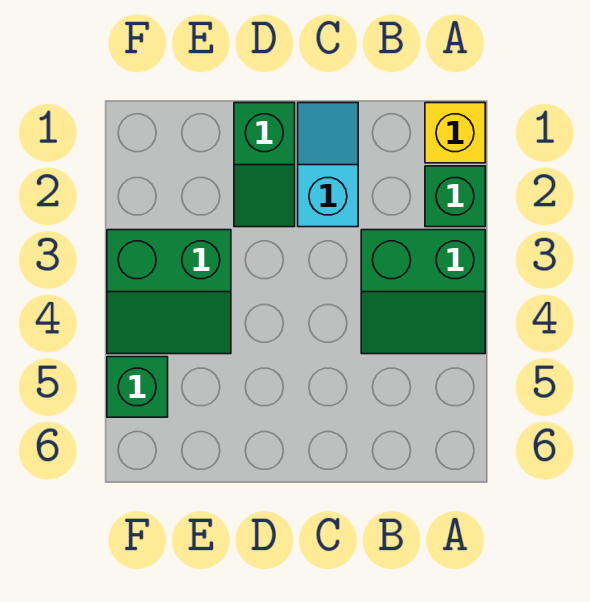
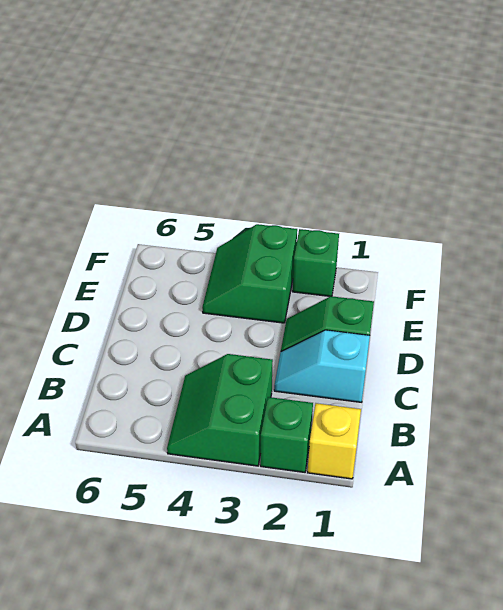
cyan 1x2 slope [298,103,358,227] -> cyan 1x2 slope turned to [274,330,370,402]
green 1x1 brick [107,357,168,417] -> green 1x1 brick moved to [293,229,339,296]

